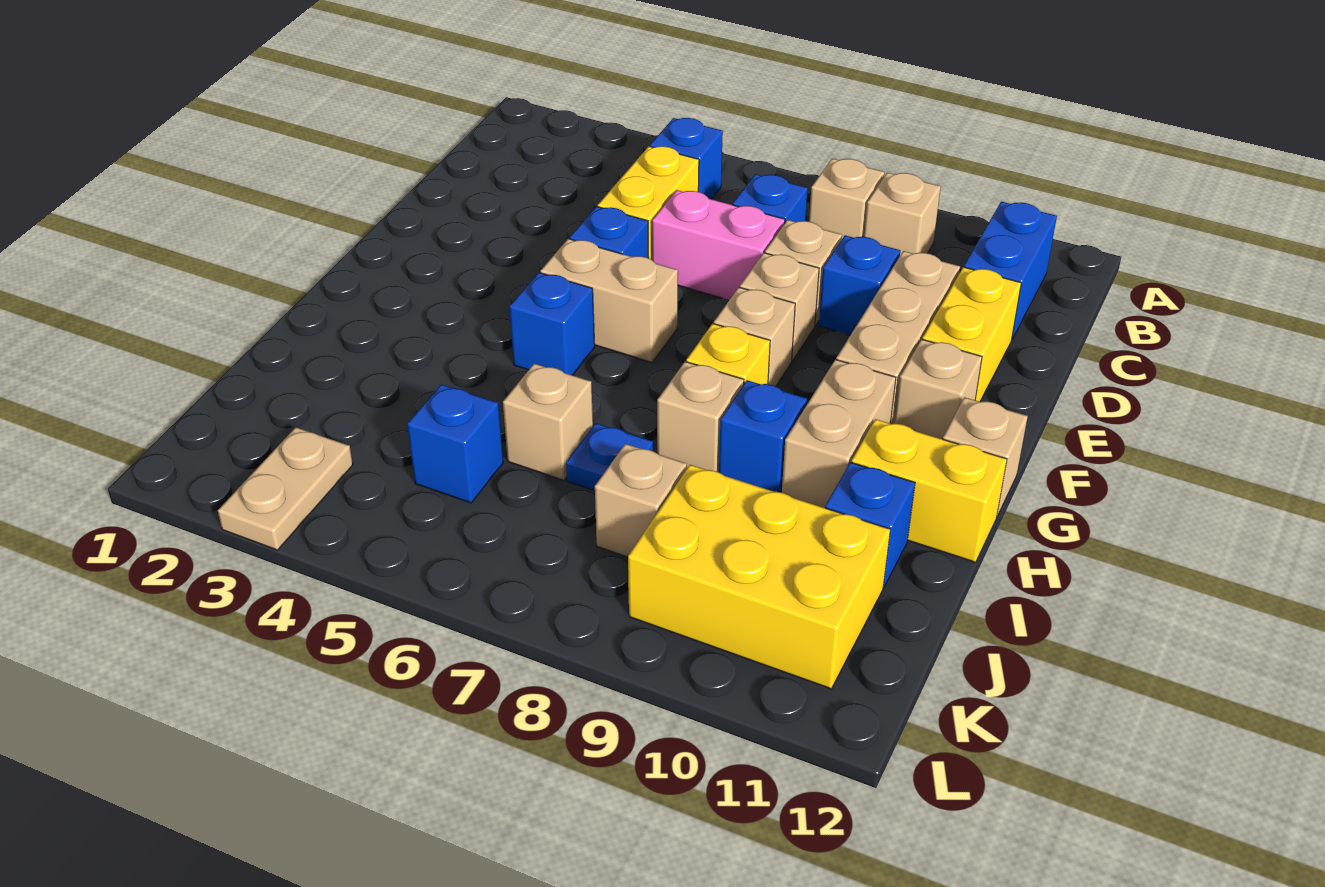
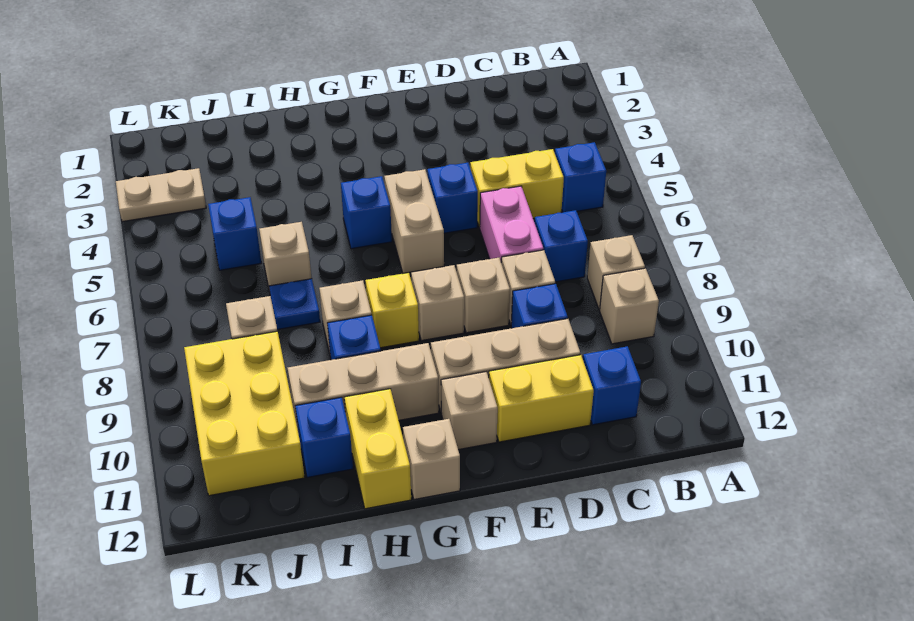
blue 1x2 brick [964,202,1057,339] -> blue 1x1 brick [583,346,641,425]
tan 1x2 brick [782,360,896,508] -> tan 1x3 brick [288,343,439,434]

